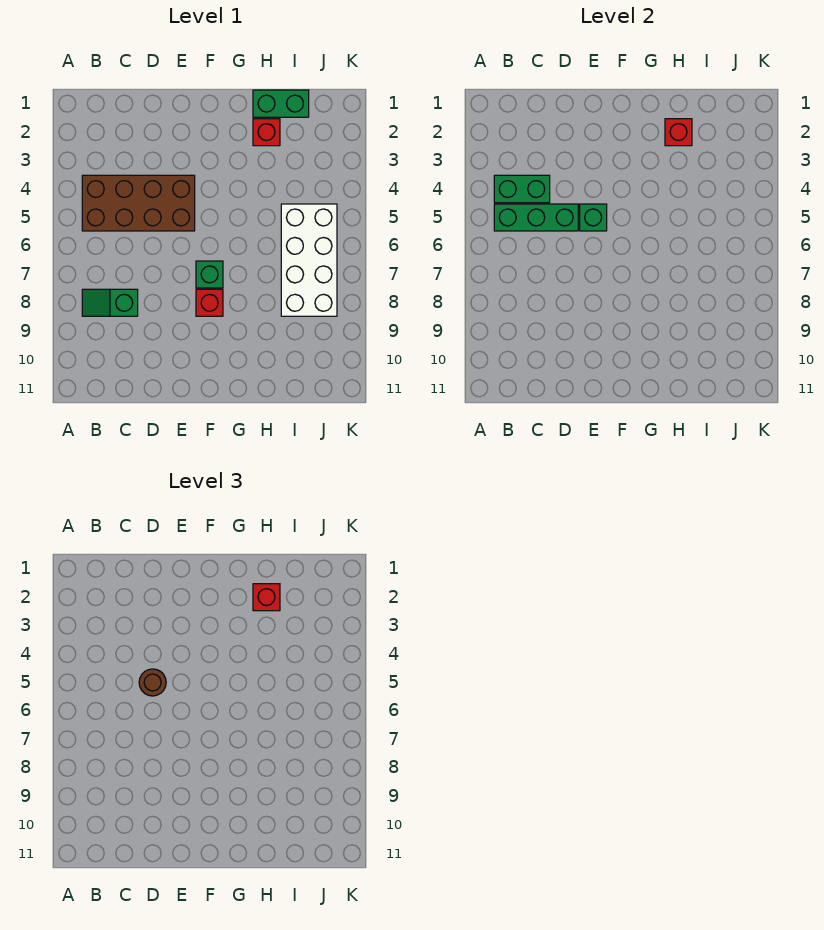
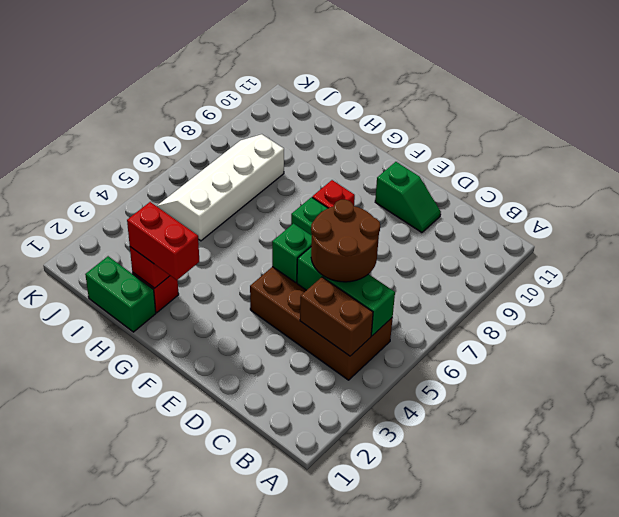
green 1x2 brick [494,175,550,203] -> brown 1x2 brick [300,277,373,356]
green 1x2 slope [82,289,138,316] -> green 1x2 slope moved to [375,162,441,233]
brown 1x1 round brick [139,669,166,696] -> brown 2x2 round brick [311,200,380,282]
red 1x1 brick [253,584,280,611] -> red 1x2 brick [127,202,199,280]
white 2x4 brick [281,204,337,316] -> white 2x4 slope [157,134,284,241]

